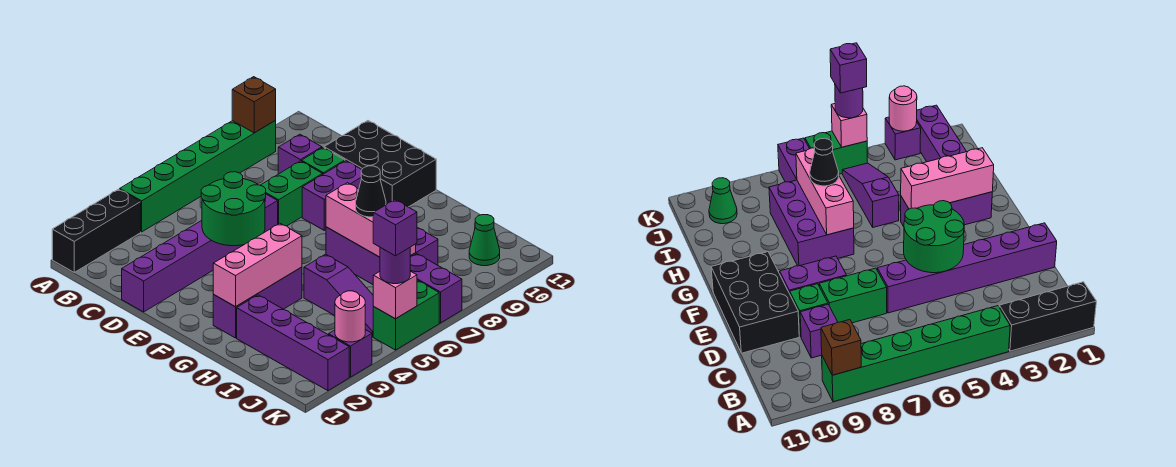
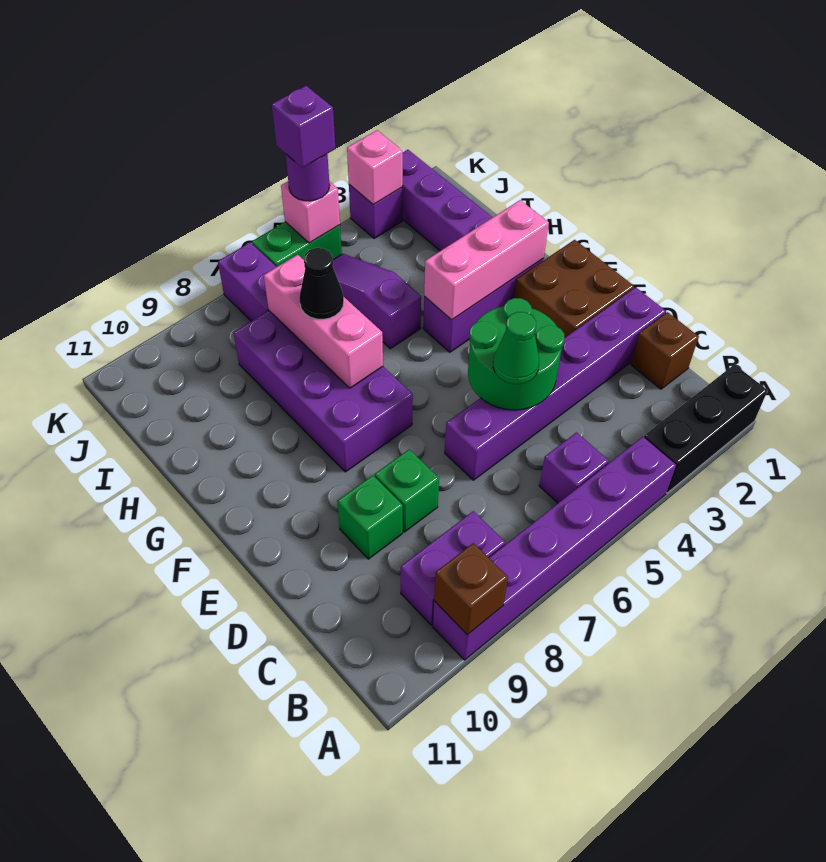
green 1x6 brick [120,121,276,232] -> purple 1x6 brick [433,437,676,660]
none -> brown 1x1 brick [631,312,699,389]
purple 1x1 brick [278,134,322,174] -> purple 1x1 brick moved to [539,432,609,503]
green 1x2 brick [260,161,323,226] -> green 1x1 brick [375,449,439,532]
black 2x3 brick [324,121,436,207] -> none
none -> brown 2x2 brick [514,240,634,338]
purple 1x2 brick [302,161,362,230] -> purple 1x2 brick moved to [401,511,505,625]
purple 2x3 brick [326,227,438,284] -> purple 2x4 brick [233,310,413,472]
green 1x1 cone [469,215,500,266] -> green 1x1 cone moved to [493,312,539,384]
pink 1x1 round brick [335,291,365,342] -> pink 1x1 brick [347,130,403,205]

